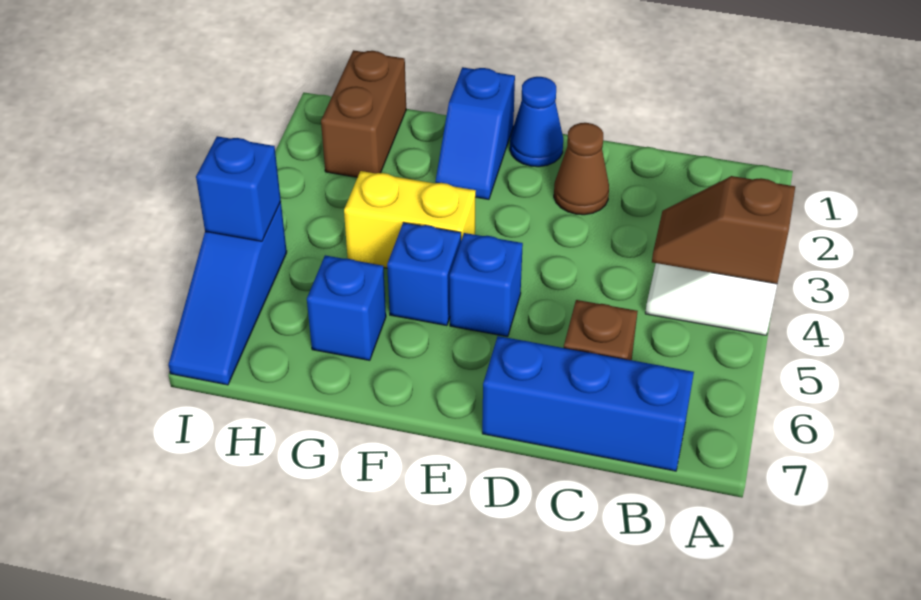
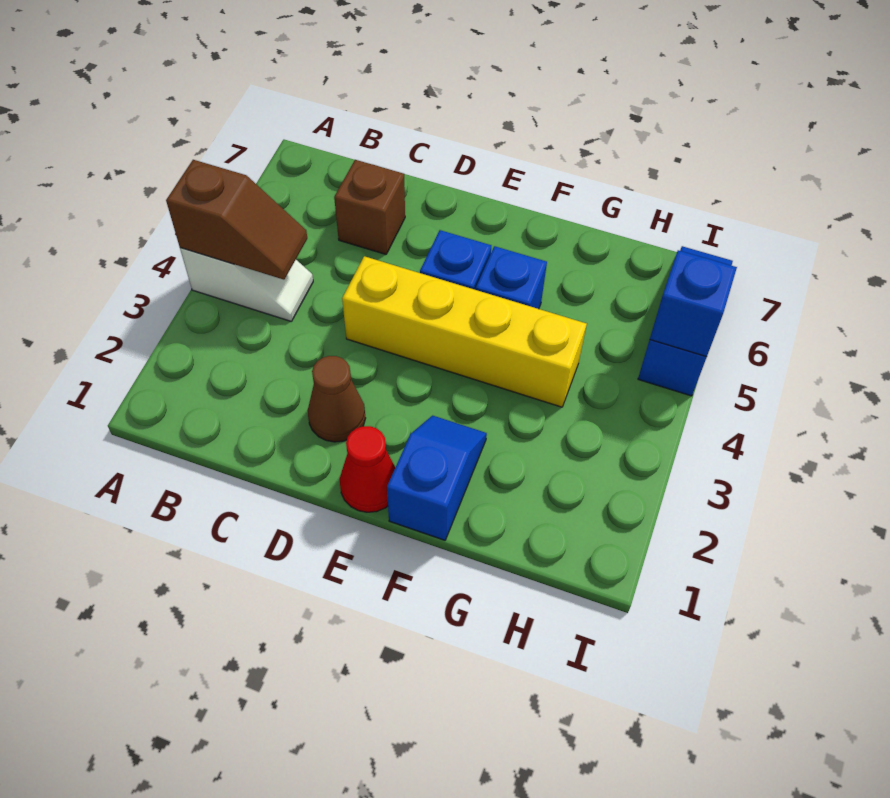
blue 1x3 brick [482,336,694,471] -> none
blue 1x1 cone [510,77,563,167] -> red 1x1 cone [340,426,395,512]
yellow 1x2 brick [344,171,476,268] -> yellow 1x4 brick [342,256,587,407]
blue 1x1 brick [307,255,386,360] -> none
brown 1x2 brick [321,50,406,177] -> none

